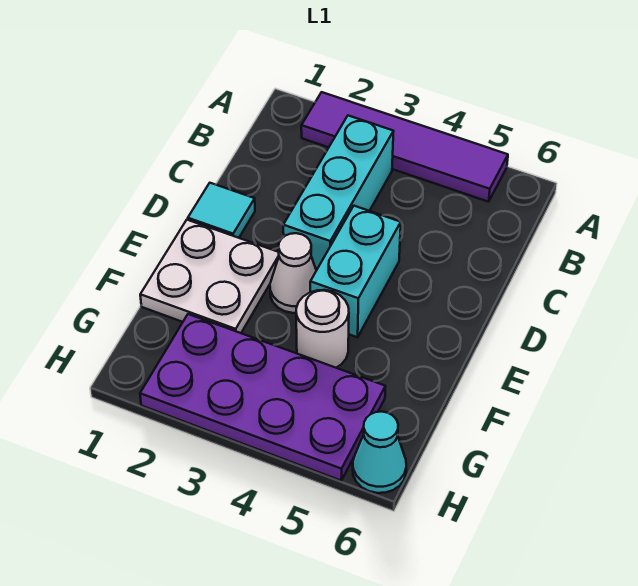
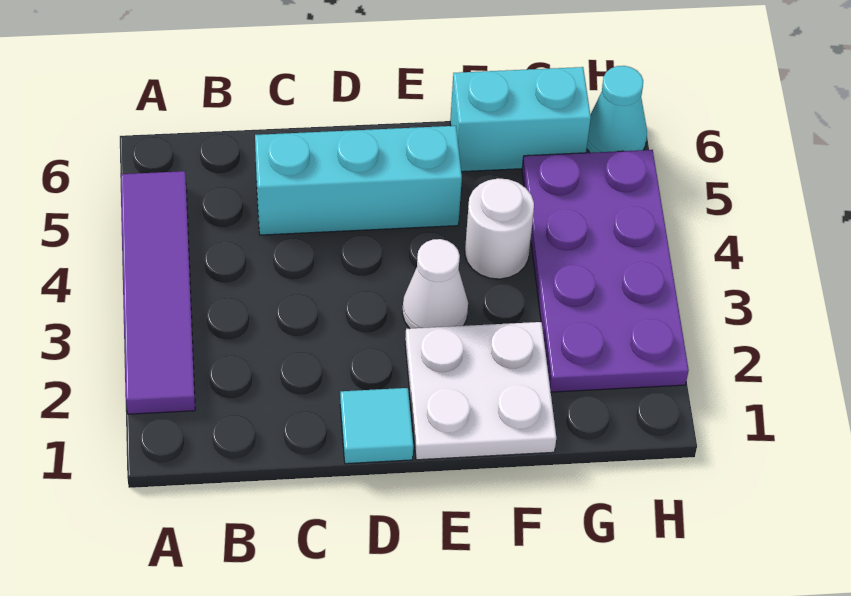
cyan 1x3 brick [283,116,394,270] -> cyan 1x3 brick moved to [255,126,462,235]
cyan 1x2 brick [310,206,401,337] -> cyan 1x2 brick moved to [450,67,591,172]

